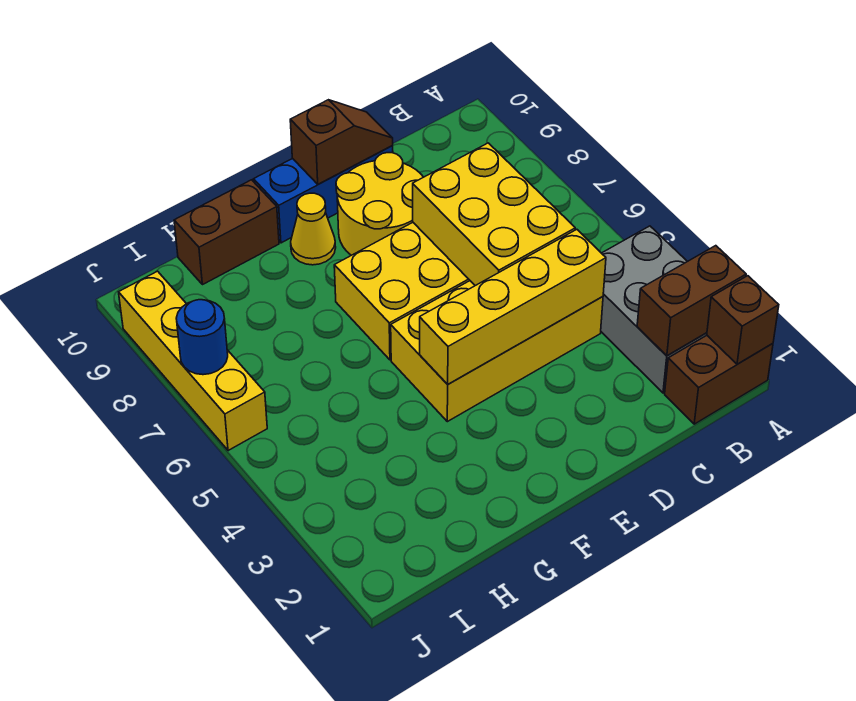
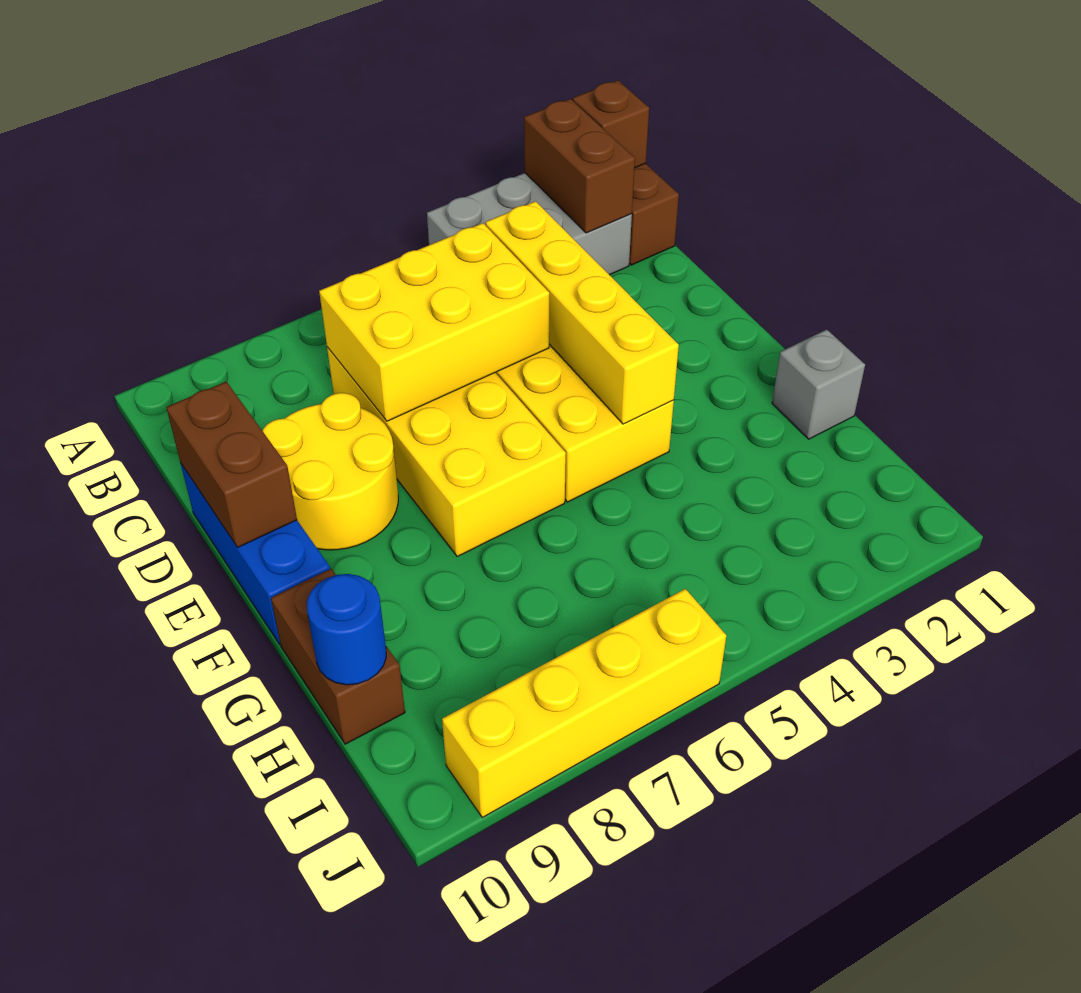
brown 1x2 slope [290,100,393,184] -> brown 1x2 brick [166,382,297,548]
yellow 1x1 cone [291,193,336,265] -> none
none -> grey 1x1 brick [772,329,865,439]
blue 1x1 round brick [176,300,228,375] -> blue 1x1 round brick moved to [307,574,386,685]

